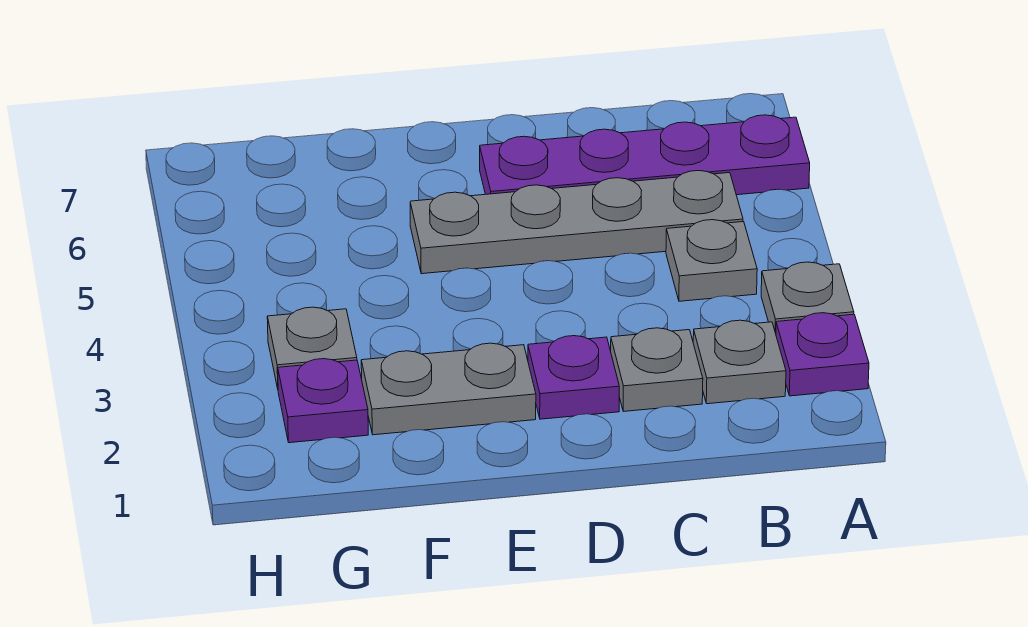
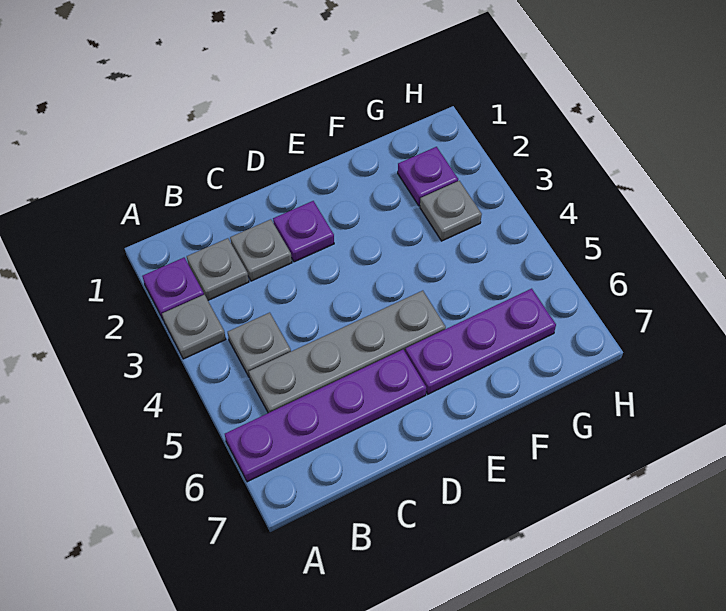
grey 1x2 plate [361,343,536,435] -> none
none -> purple 1x3 plate [405,289,556,394]

